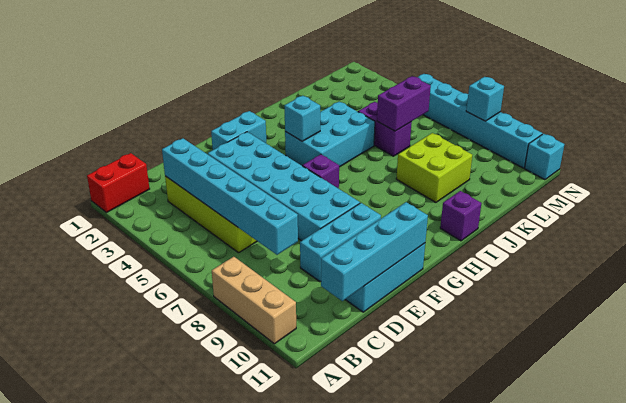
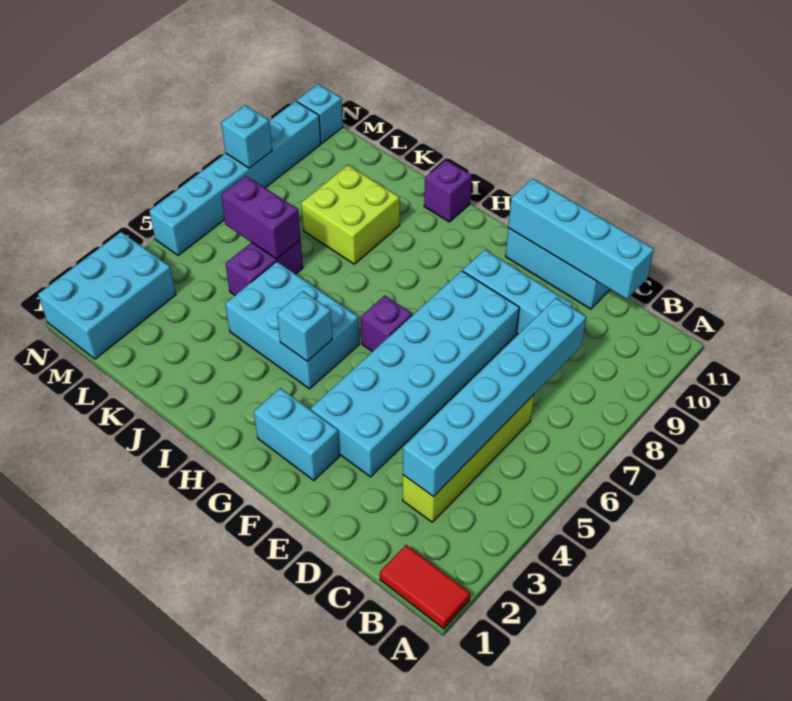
red 1x2 brick [87,153,150,213] -> red 1x2 tile [380,545,470,629]
tan 1x3 brick [212,257,296,344] -> none
none -> cyan 2x3 brick [38,232,176,359]

